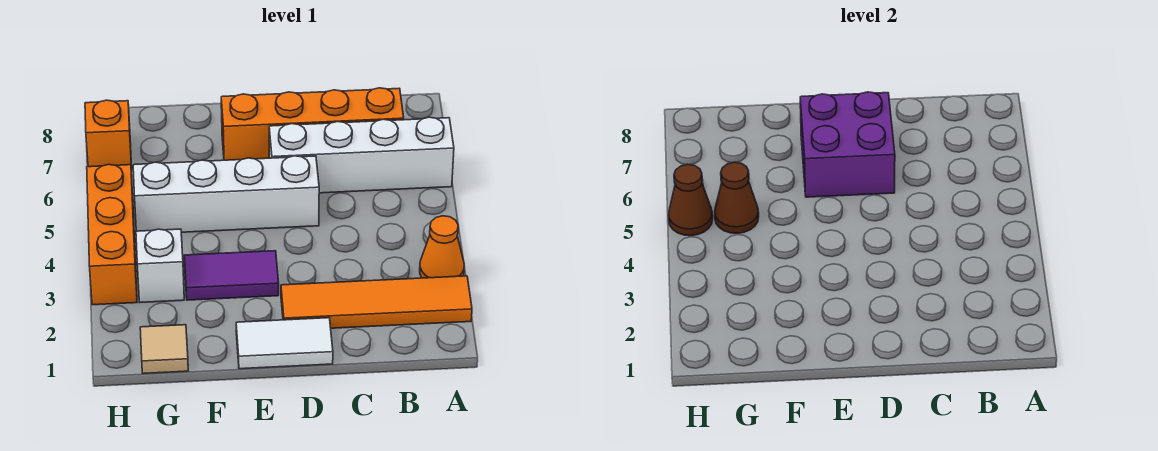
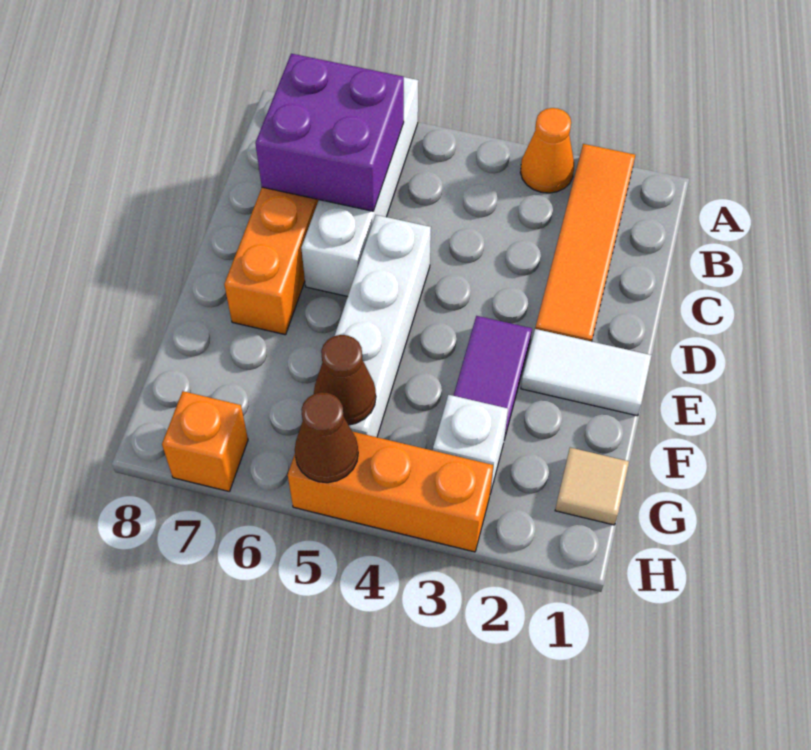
white 1x2 tile [236,318,333,369] -> white 1x2 tile turned to [521,329,651,416]
purple 2x2 brick [800,92,895,197] -> purple 2x2 brick moved to [255,54,404,211]

